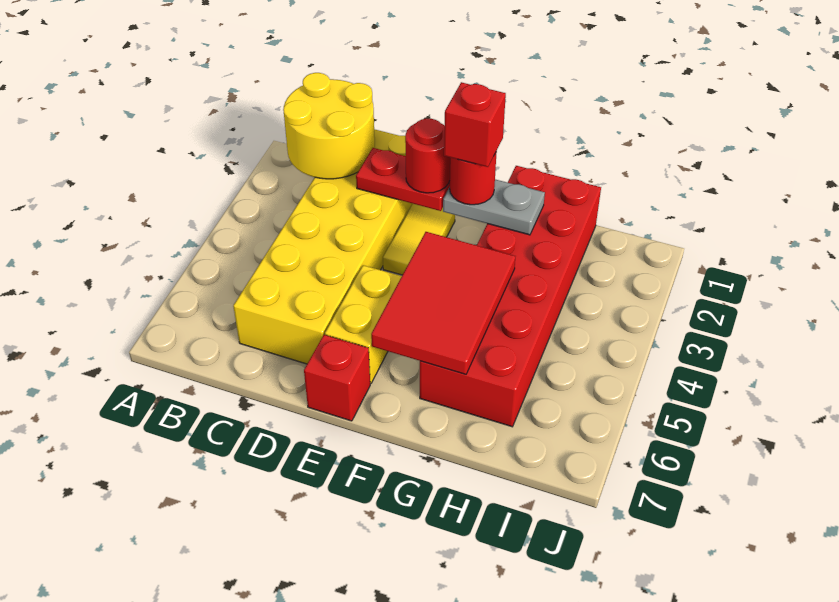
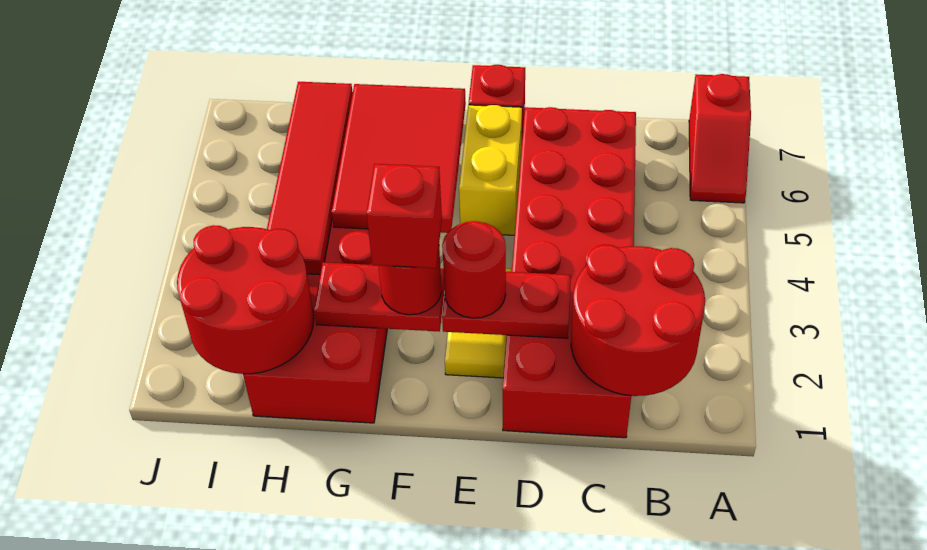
none -> red 1x2 slope [689,74,751,203]
yellow 2x2 round brick [283,73,375,179] -> red 2x2 round brick [571,245,705,396]
yellow 2x6 brick [233,129,412,364] -> red 2x6 brick [502,107,636,438]
grey 1x2 plate [443,179,545,235] -> red 1x2 plate [314,262,445,331]
none -> red 2x2 round brick [177,225,314,374]
none -> red 1x4 tile [267,82,353,275]

